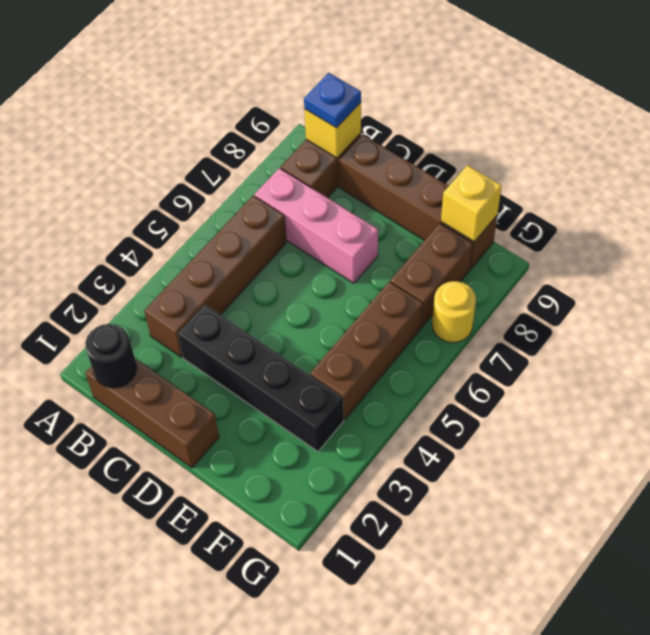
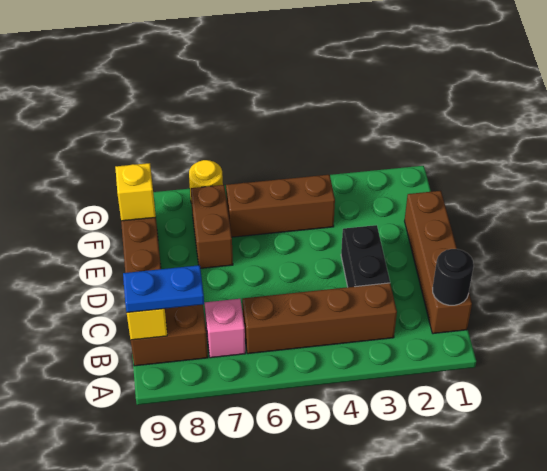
brown 1x3 brick [85,358,219,468] -> brown 1x4 brick [405,191,472,334]
pink 1x3 brick [254,168,378,283] -> pink 1x1 brick [204,299,245,358]
blue 1x1 plate [304,73,361,128] -> blue 1x2 plate [123,265,204,313]
black 1x4 brick [178,305,344,452] -> black 1x2 brick [341,225,390,287]
brown 1x2 brick [390,223,473,327] -> brown 1x2 brick turned to [191,185,233,268]

